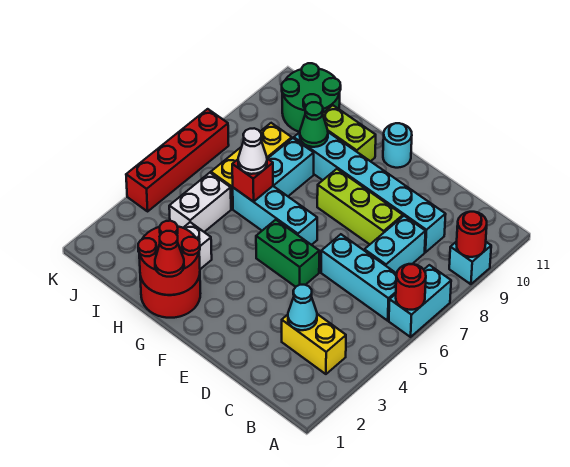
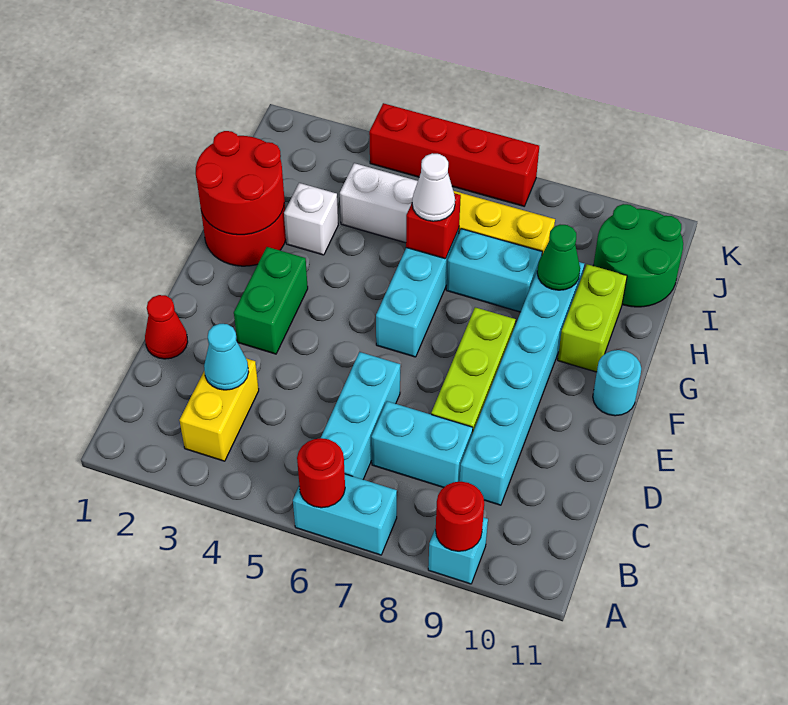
green 1x2 brick [256,220,319,287] -> green 1x2 brick moved to [234,247,308,354]
red 1x1 cone [155,231,184,277] -> red 1x1 cone moved to [145,295,188,359]

